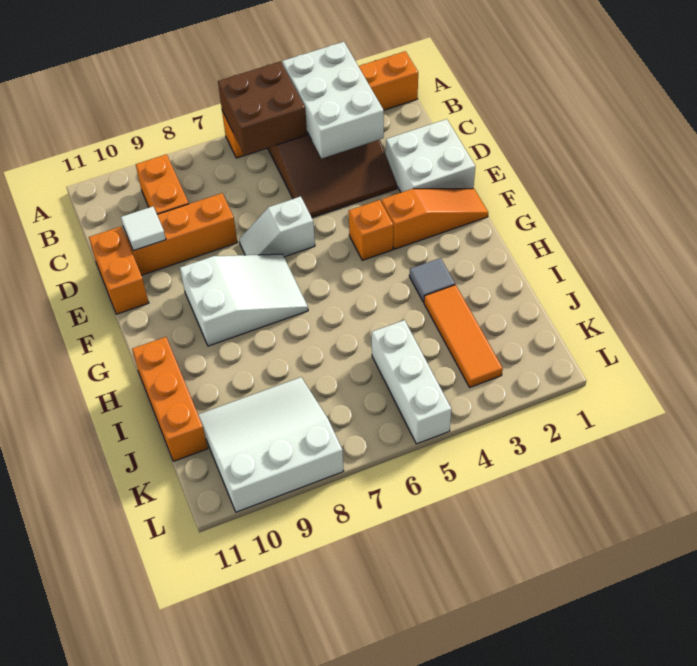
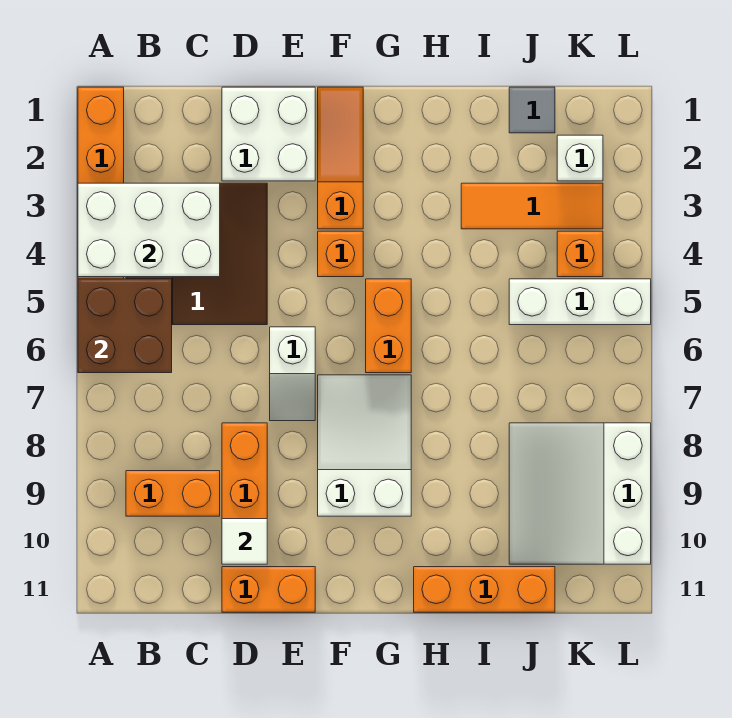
none -> orange 1x2 brick [366,279,411,373]
grey 1x1 tile [409,258,455,302] -> grey 1x1 tile moved to [509,87,555,133]
none -> white 1x1 brick [557,135,603,181]
none -> orange 1x1 brick [557,231,603,277]

